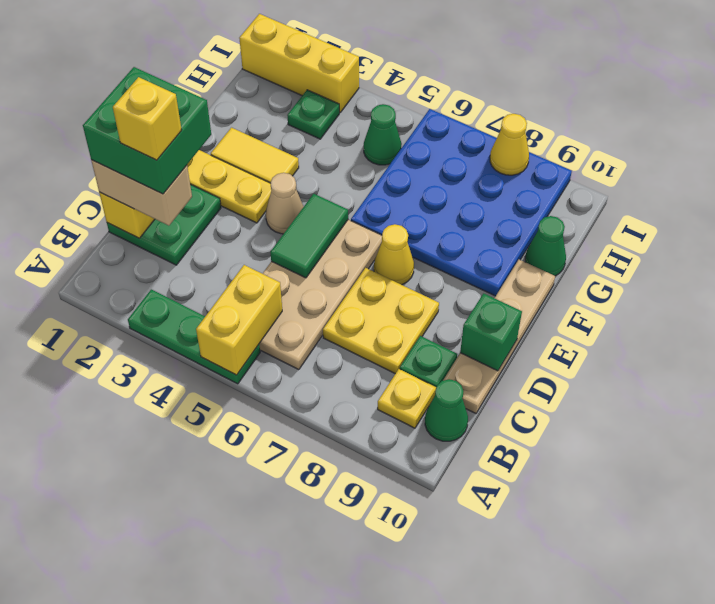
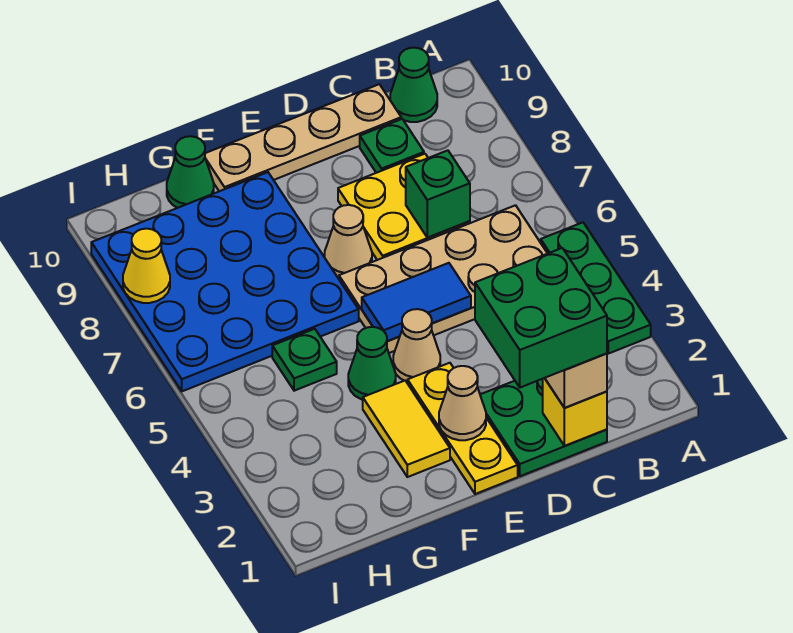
yellow 1x2 brick [196,265,282,375] -> none
yellow 1x1 plate [378,369,436,428] -> none
yellow 1x1 brick [113,77,182,160] -> none
green 1x2 tile [270,194,348,278] -> blue 1x2 tile [362,263,471,341]
green 1x1 brick [460,293,522,371] -> green 1x1 brick moved to [406,150,470,238]
none -> tan 1x1 cone [439,366,486,440]
yellow 1x1 cone [374,224,414,285] -> tan 1x1 cone [325,205,372,278]
green 1x1 plate [287,90,339,139] -> green 1x1 plate moved to [272,329,337,391]
green 1x1 cone [364,104,402,165] -> green 1x1 cone moved to [348,327,396,400]
yellow 1x3 brick [239,14,359,112] -> none

